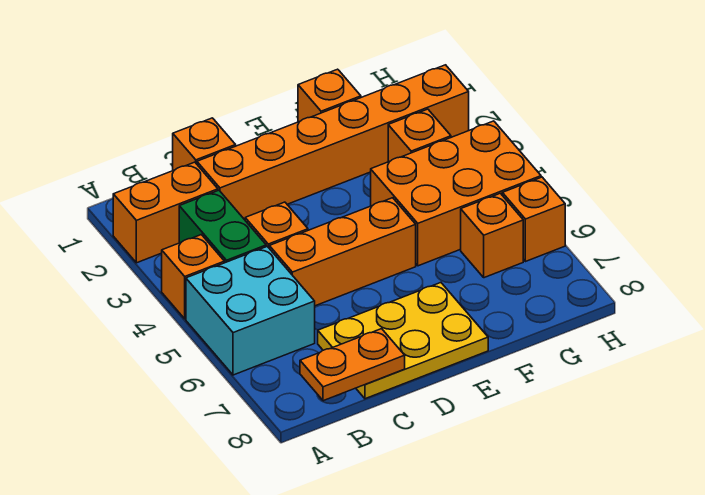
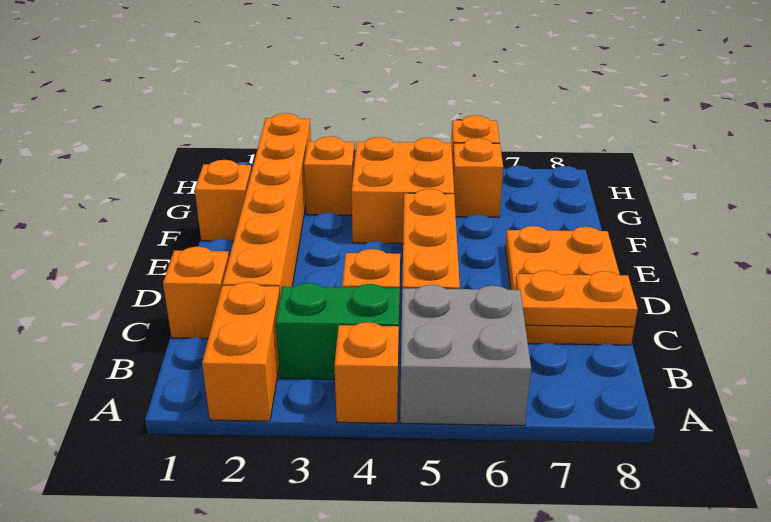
cyan 2x2 brick [186,246,315,375] -> grey 2x2 brick [400,285,531,426]
orange 1x2 plate [300,329,405,401] -> orange 1x2 plate turned to [515,270,638,327]
yellow 2x3 plate [318,283,488,399] -> orange 2x3 plate [505,226,634,345]
orange 2x3 brick [371,121,541,266] -> orange 2x2 brick [352,137,454,244]

